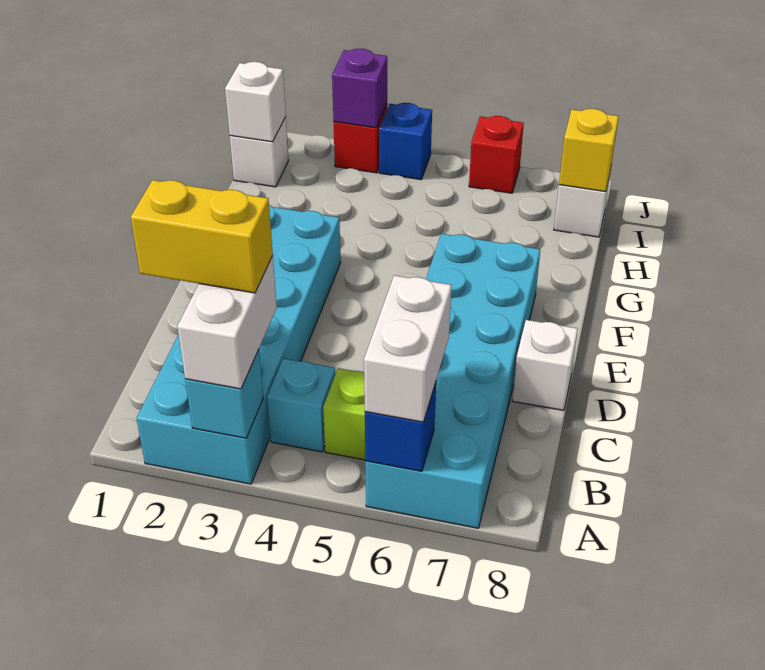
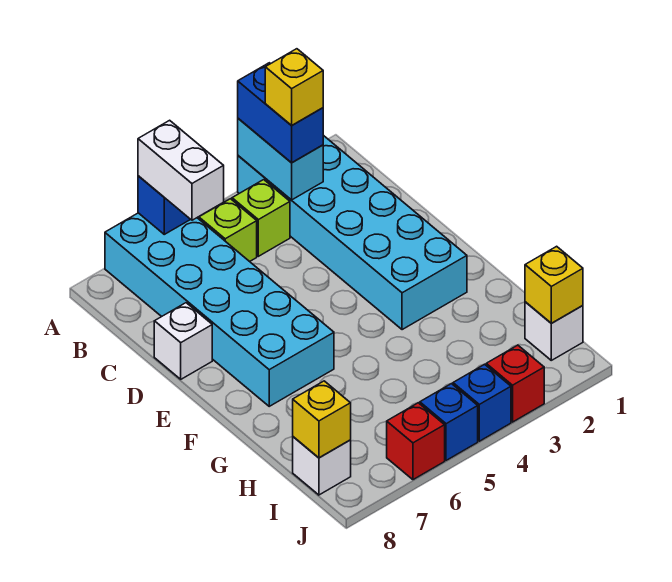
cyan 1x1 brick [185,350,263,438] -> cyan 1x2 brick [238,119,323,200]
white 1x2 brick [177,256,277,389] -> blue 1x2 brick [238,63,323,163]
yellow 1x2 brick [131,180,273,293] -> yellow 1x1 brick [265,49,323,126]
cyan 1x1 brick [267,358,335,452] -> lime 1x1 brick [232,180,290,256]
white 1x1 brick [225,62,286,142] -> yellow 1x1 brick [525,246,583,323]
purple 1x1 brick [332,49,387,128] -> none
none -> blue 1x1 brick [420,384,478,460]

